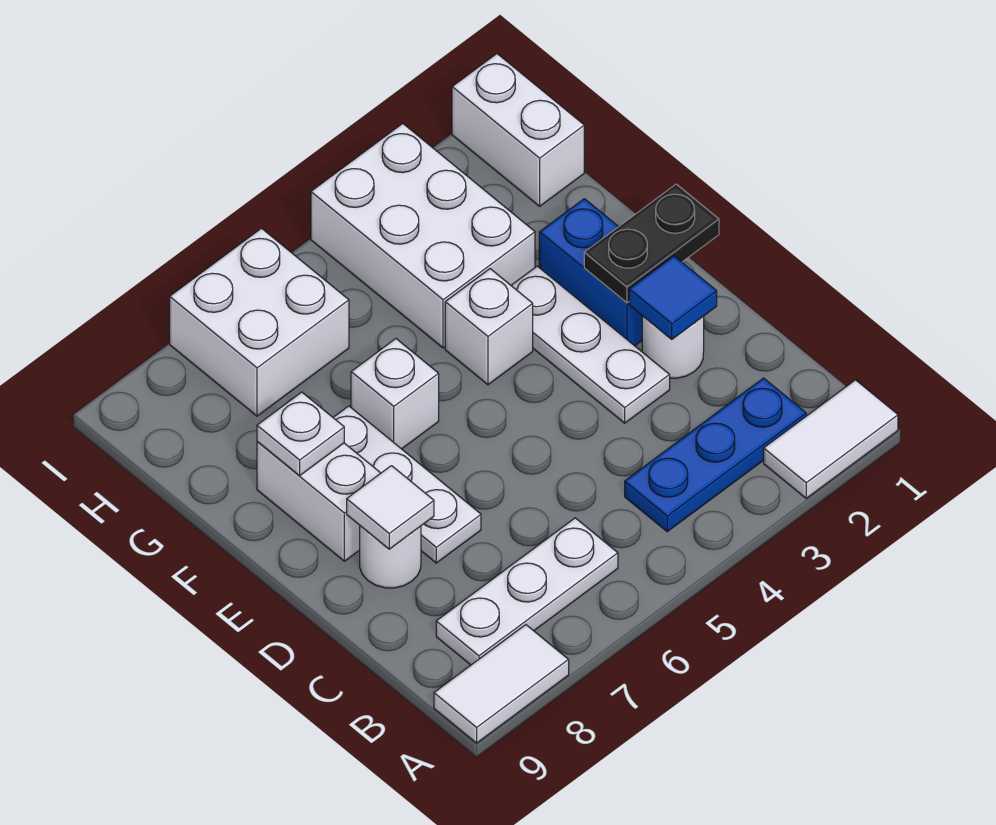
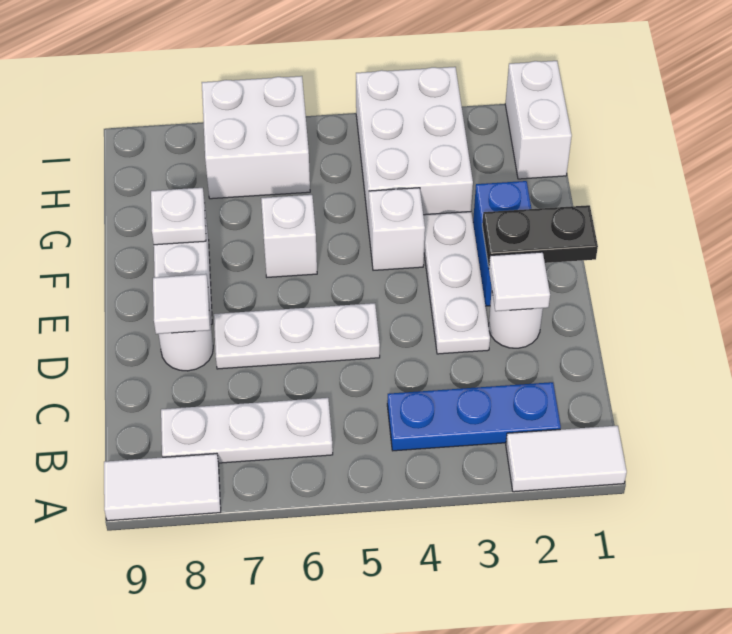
blue 1x1 tile [629,256,717,339] -> white 1x1 tile [489,252,550,311]
white 1x3 plate [333,406,481,563] -> white 1x3 plate turned to [214,303,380,369]

